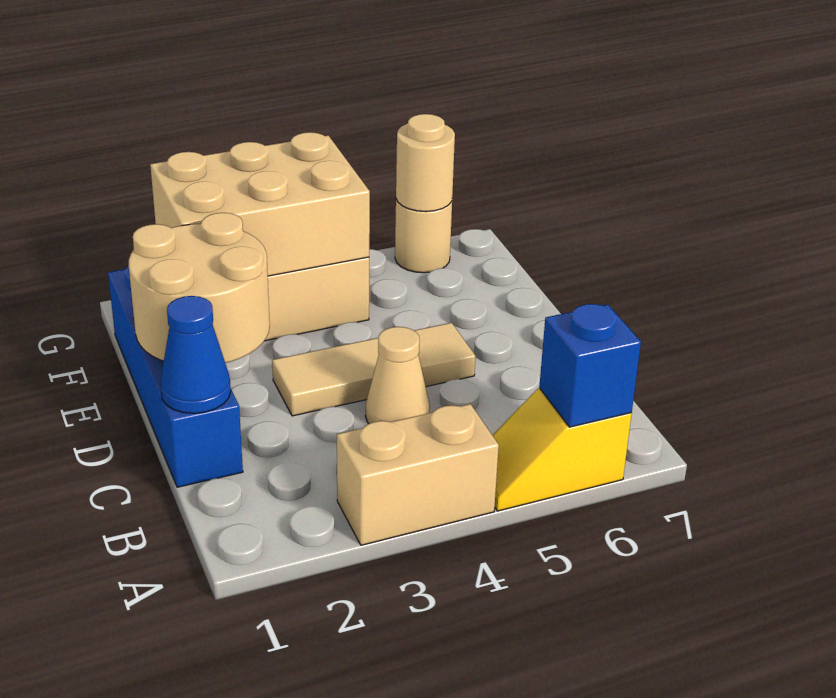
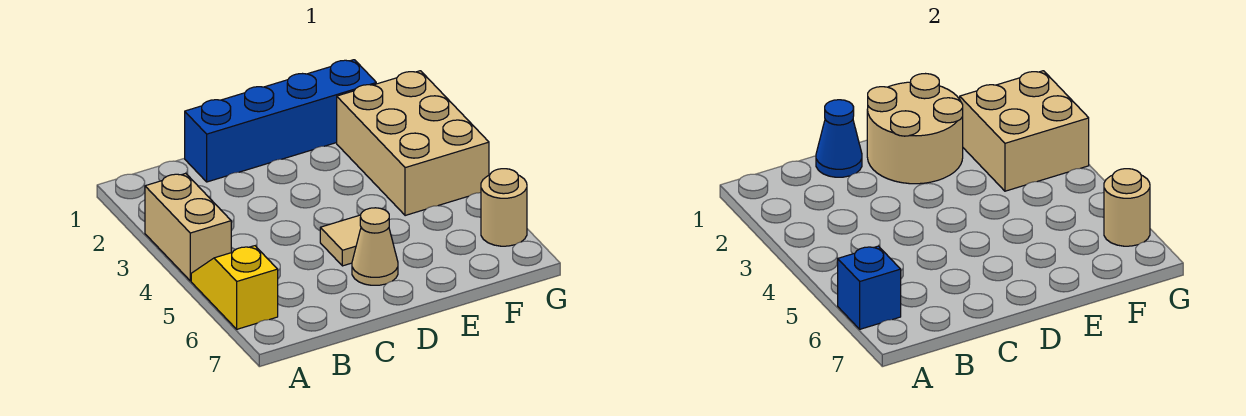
tan 1x1 cone [366,327,430,424] -> tan 1x1 cone moved to [352,208,398,285]
tan 1x3 tile [272,323,475,416] -> tan 1x1 tile [320,215,361,266]
tan 2x3 brick [150,132,370,276] -> tan 2x2 brick [960,71,1089,191]

